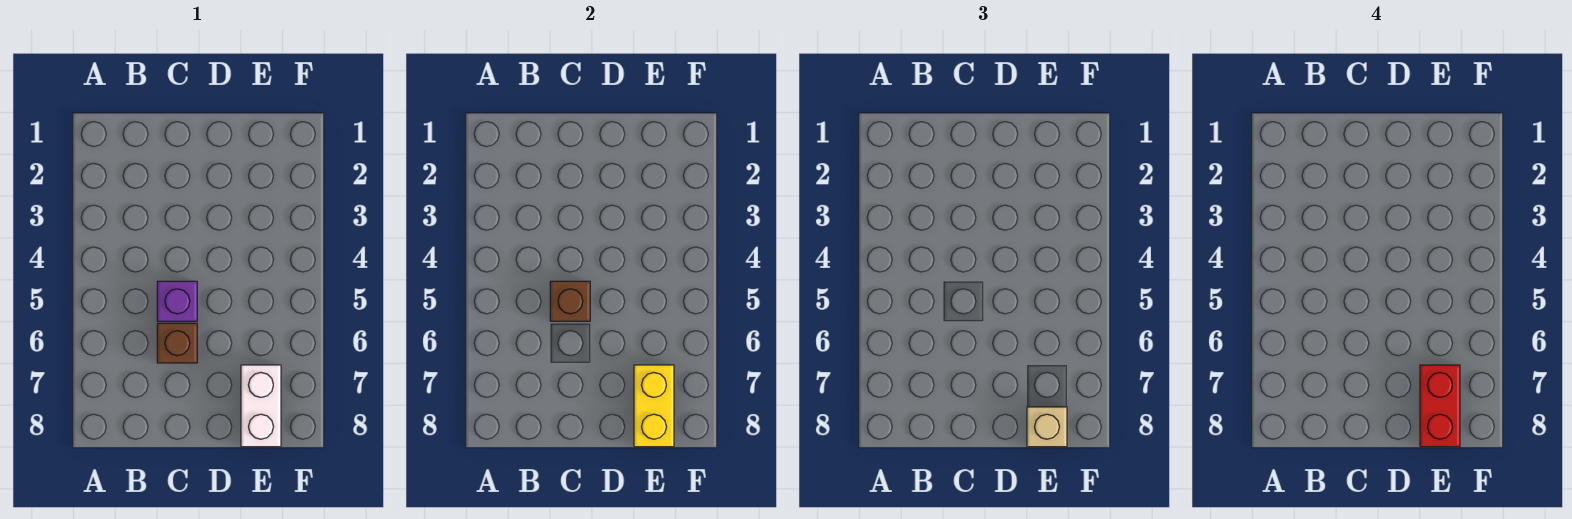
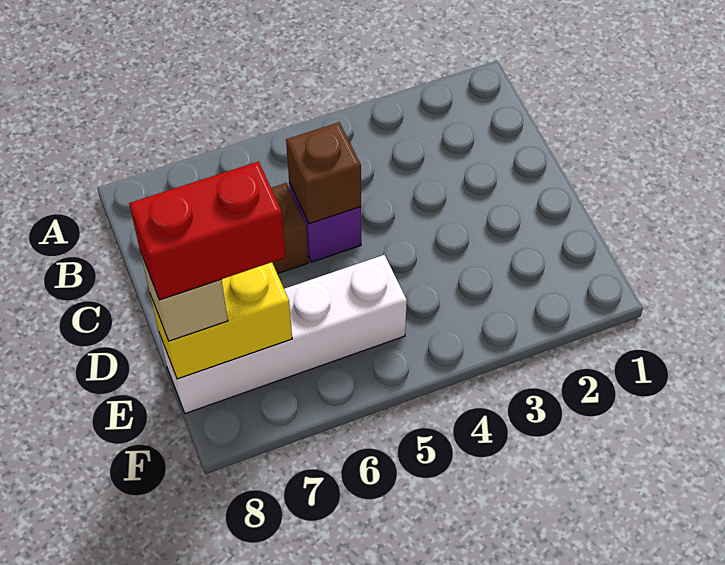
white 1x2 brick [241,365,281,447] -> white 1x4 brick [159,255,407,414]

